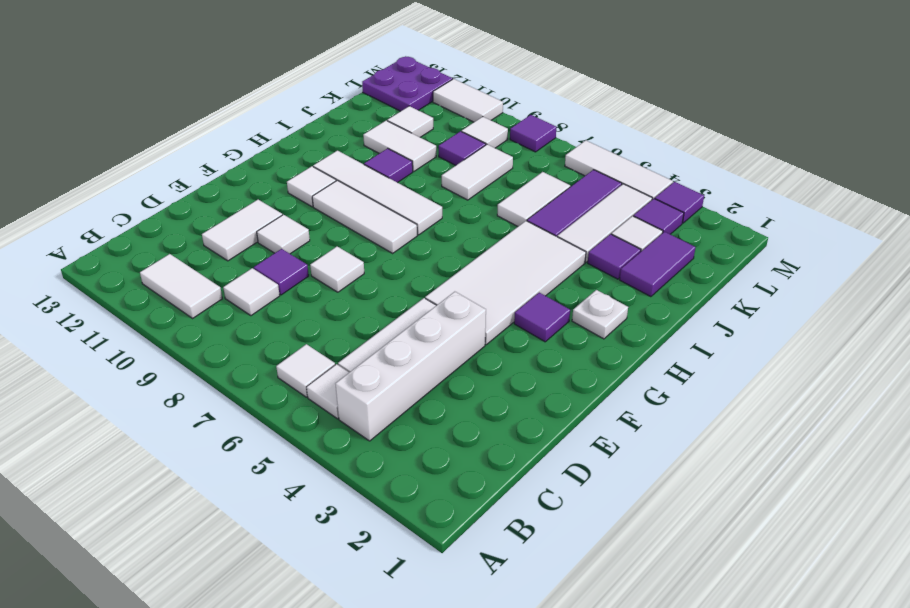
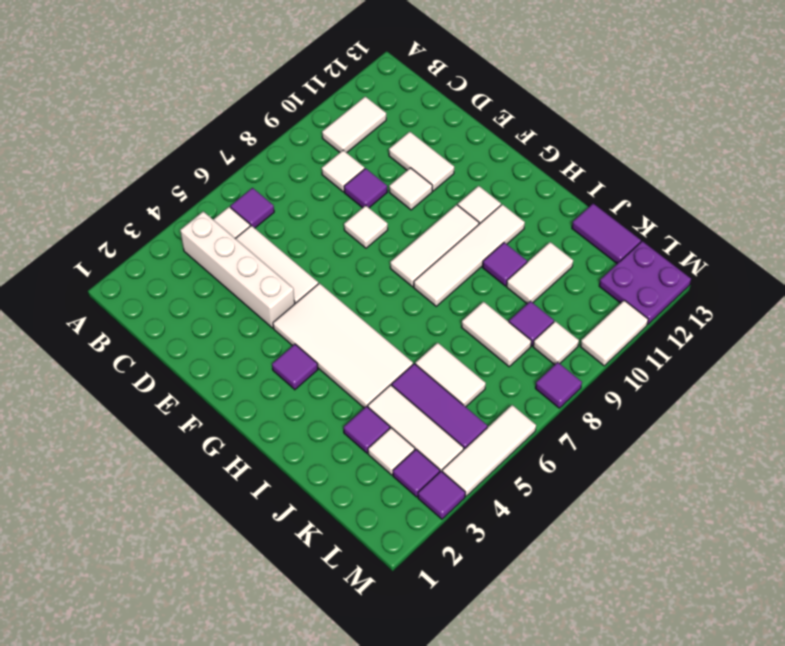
white 1x1 tile [276,344,335,397] -> purple 1x1 tile [230,188,274,228]
white 1x1 plate [572,290,628,339] -> none
purple 1x2 tile [620,232,696,297] -> purple 1x2 tile moved to [572,204,641,264]
white 1x1 tile [387,106,433,137] -> none

